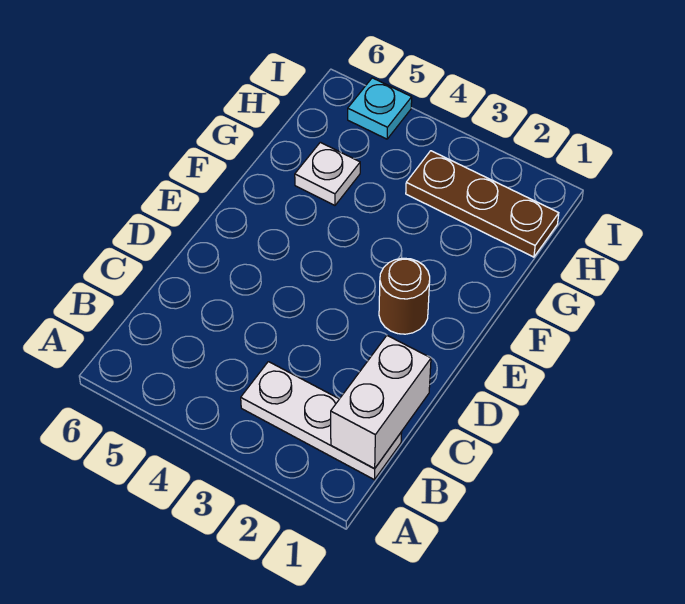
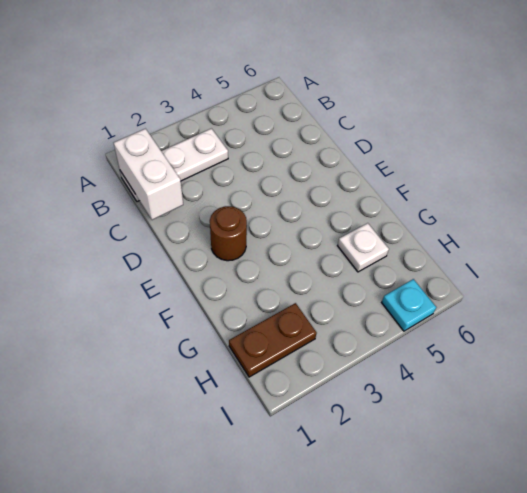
brown 1x3 plate [406,151,559,257] -> brown 1x2 plate [229,303,317,377]

